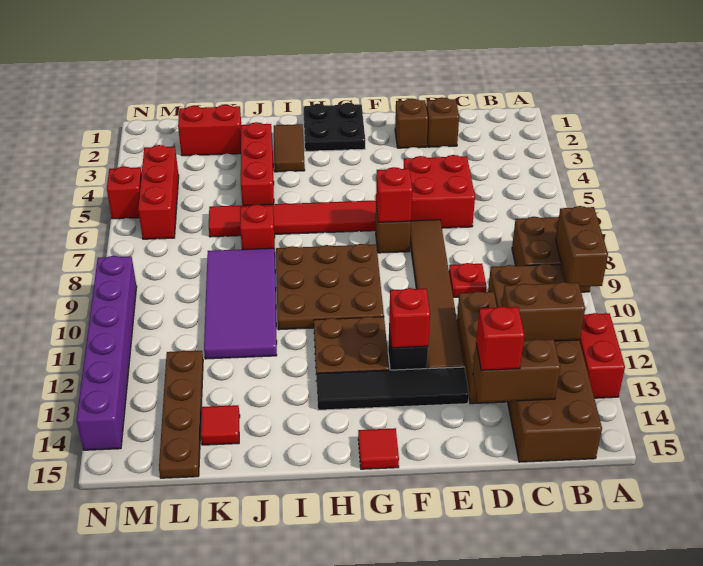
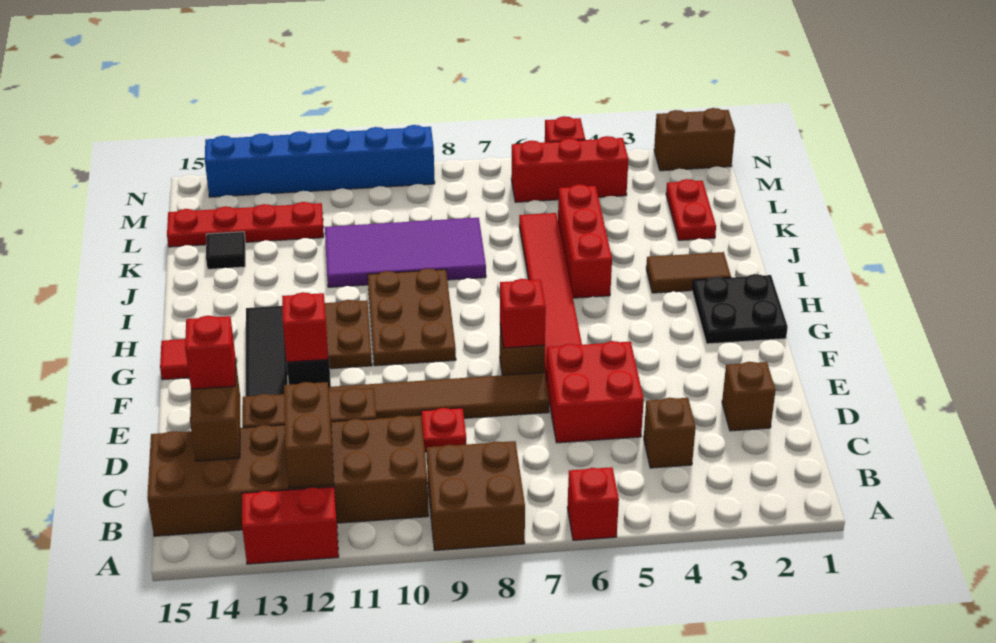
brown 1x2 brick [556,206,608,287] -> brown 1x2 brick moved to [654,108,735,171]
brown 1x1 brick [395,98,428,148] -> brown 1x1 brick moved to [644,398,696,468]
brown 3x3 plate [276,244,384,330] -> brown 2x3 plate [368,268,456,366]
red 1x3 brick [241,122,274,205] -> red 1x3 brick turned to [558,184,612,298]
red 1x1 brick [240,204,275,249] -> red 1x1 brick moved to [567,467,619,540]
red 1x2 brick [178,105,241,156] -> red 1x2 plate [666,179,716,240]
red 1x1 tile [201,405,240,445] -> black 1x1 tile [206,232,245,269]
brown 1x4 plate [159,351,203,478] -> red 1x4 plate [167,202,324,247]
purple 1x6 brick [77,256,137,450] -> blue 1x6 brick [205,125,435,197]

